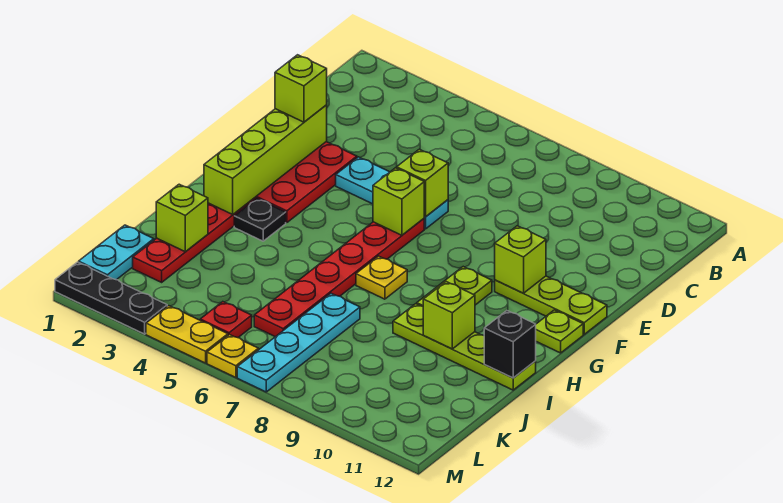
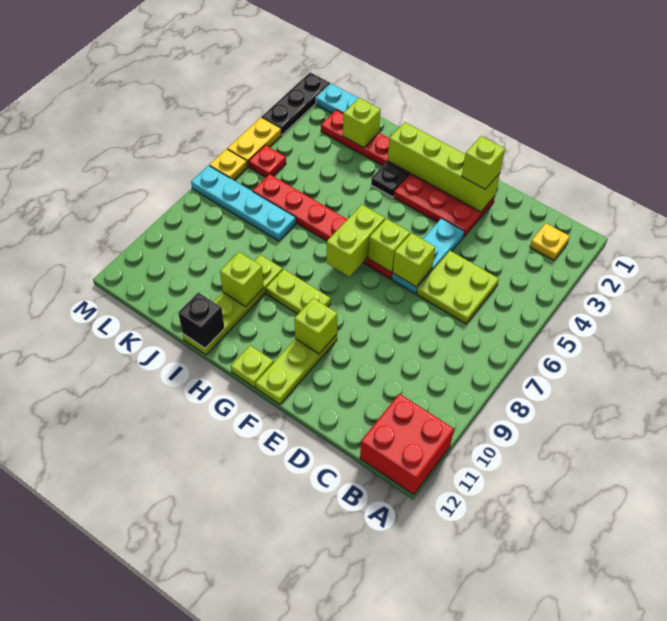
none -> red 2x2 brick [360,394,454,495]
none -> lime 2x2 plate [417,251,499,324]
none -> lime 1x2 brick [327,205,385,277]
yellow 1x1 plate [356,256,407,299] -> yellow 1x1 plate moved to [530,223,570,260]

